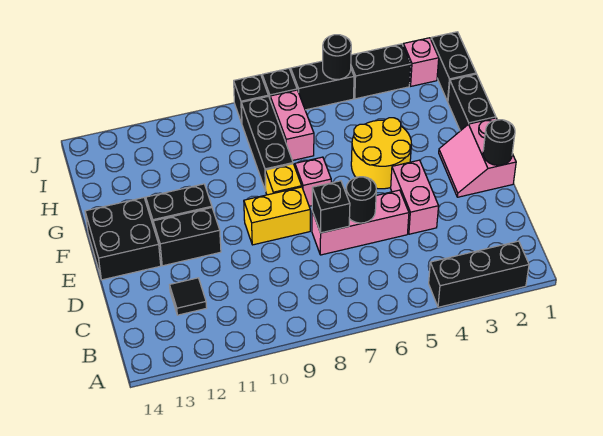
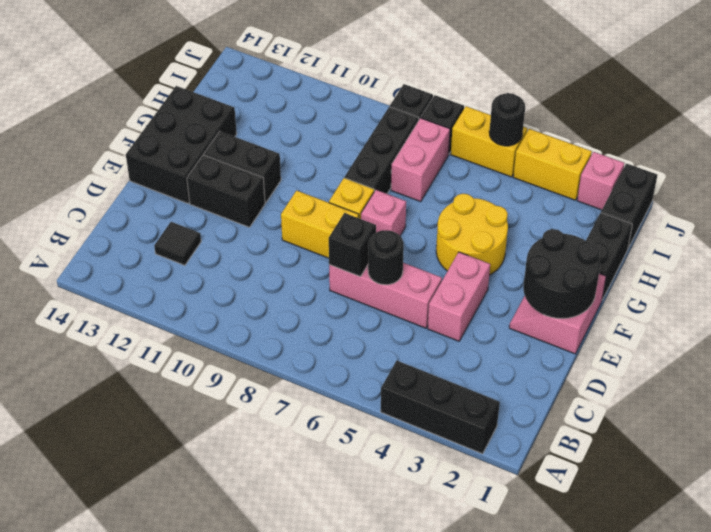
black 1x1 round brick [483,120,515,165] -> black 2x2 round brick [523,229,600,318]
black 2x2 brick [85,198,161,280] -> black 2x3 brick [126,86,237,203]
black 1x2 brick [351,44,411,99] -> yellow 1x2 brick [513,129,592,200]
black 1x2 brick [291,61,354,110] -> yellow 1x2 brick [451,106,527,177]

